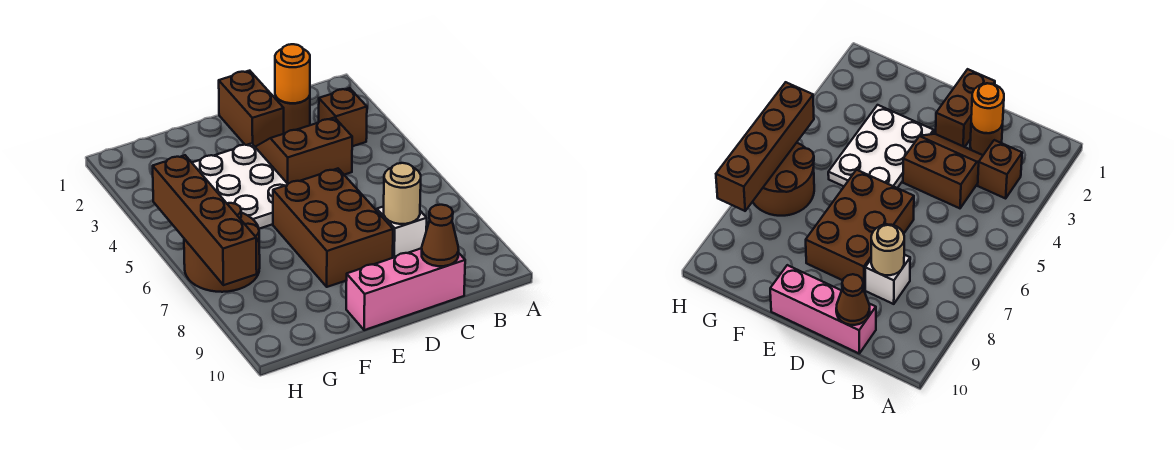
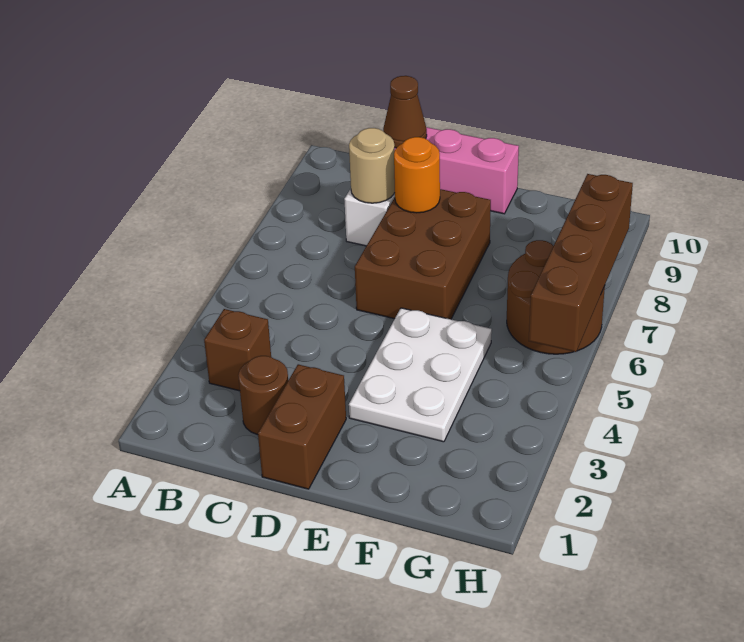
orange 1x1 round brick [275,44,310,103] -> orange 1x1 round brick moved to [394,137,440,213]
brown 2x2 slope [255,118,352,184] -> none

